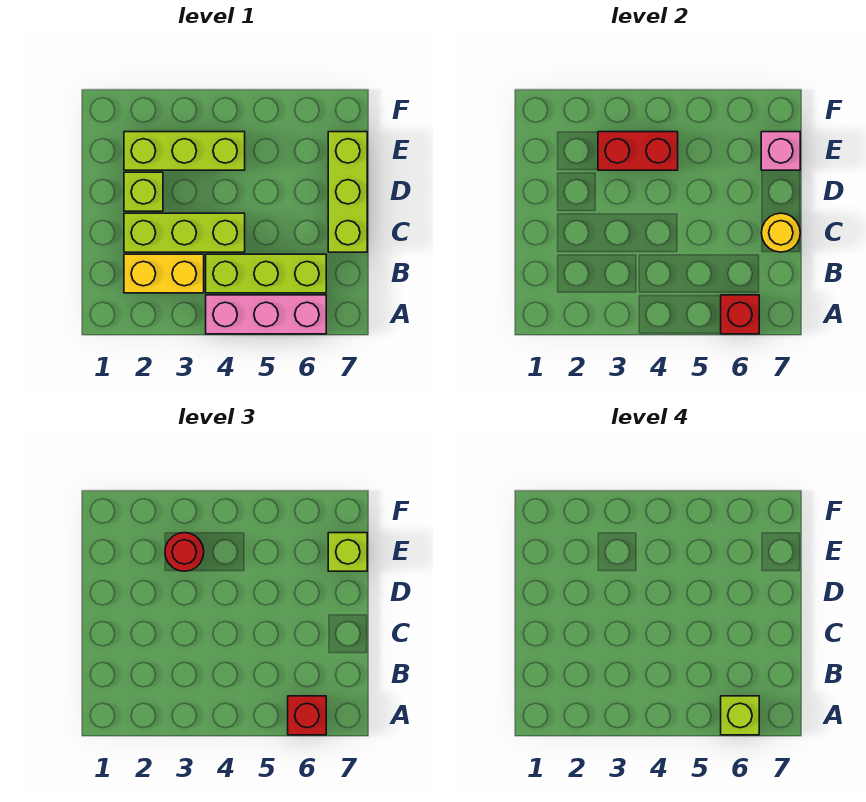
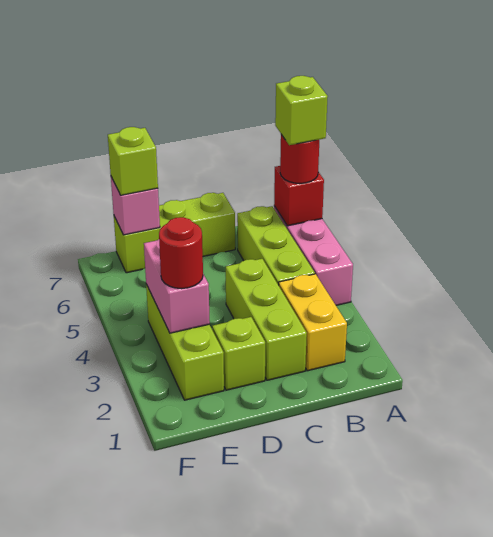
red 1x1 brick [288,696,326,735] -> red 1x1 round brick [280,134,319,183]
yellow 1x1 round brick [761,213,800,252] -> none
red 1x2 brick [598,132,678,170] -> pink 1x2 brick [144,239,210,333]

